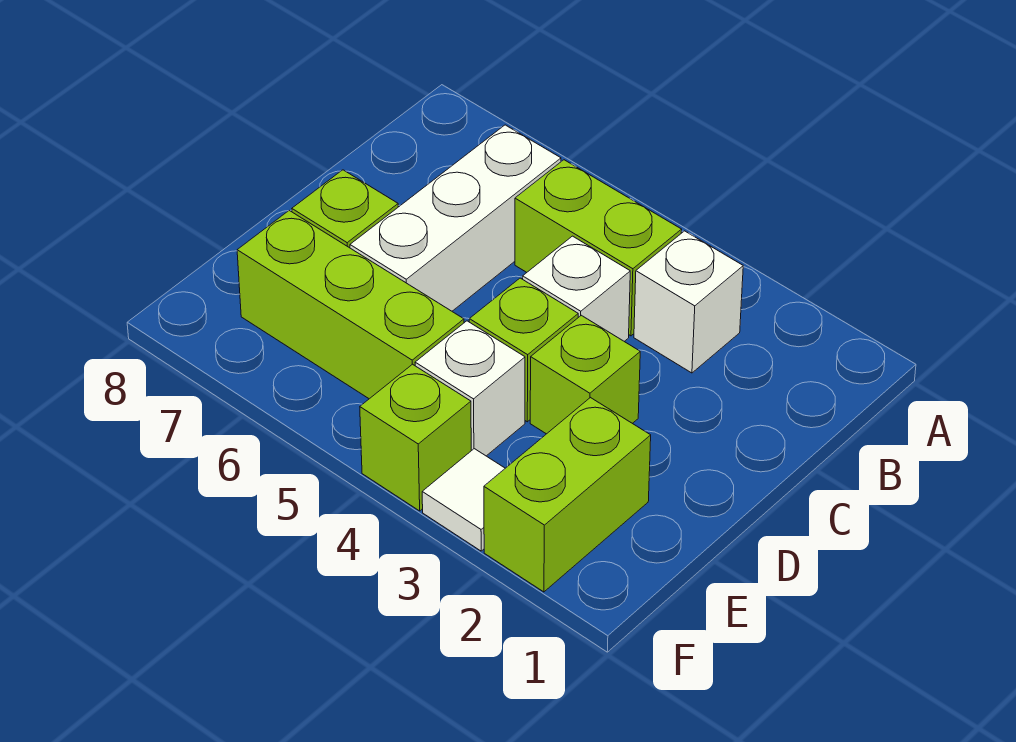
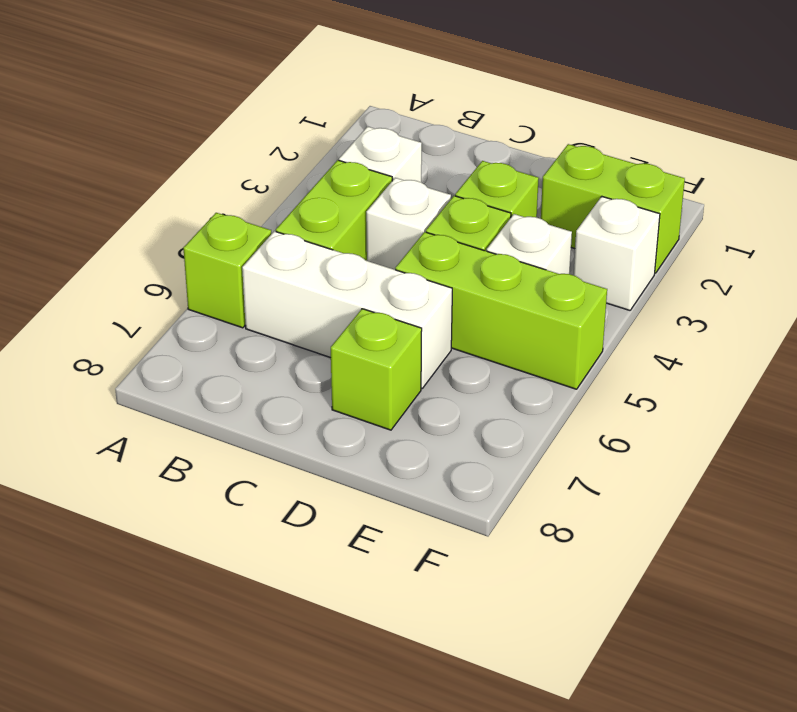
lime 1x3 brick [237,211,464,399] -> lime 1x3 brick turned to [395,232,607,389]
white 1x1 tile [422,449,505,551] -> white 1x1 brick [574,197,660,310]
lime 1x1 brick [360,364,471,511] -> lime 1x1 brick moved to [184,213,272,328]

